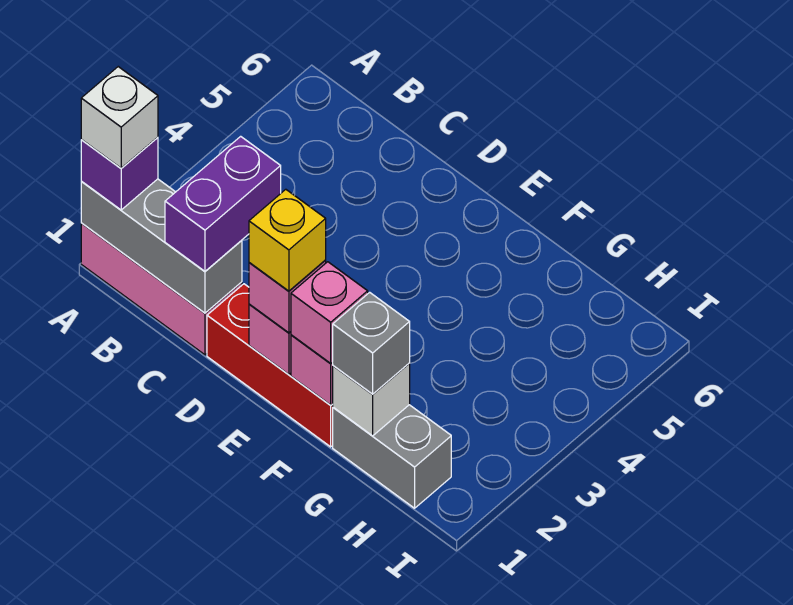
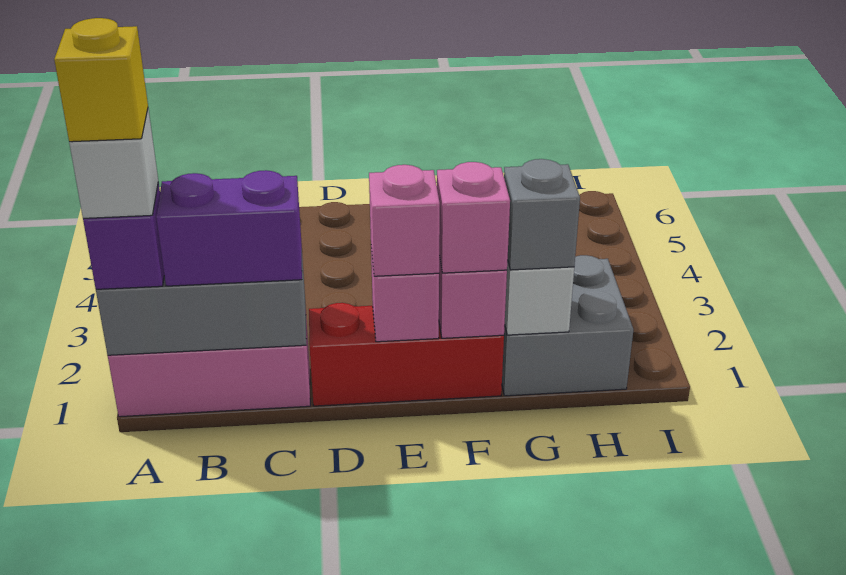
purple 1x2 brick [165,136,281,271] -> purple 1x2 brick turned to [156,170,302,286]
yellow 1x1 brick [249,189,326,291] -> yellow 1x1 brick moved to [54,18,148,142]
grey 1x2 brick [333,405,451,508] -> grey 2x2 brick [502,255,633,396]

